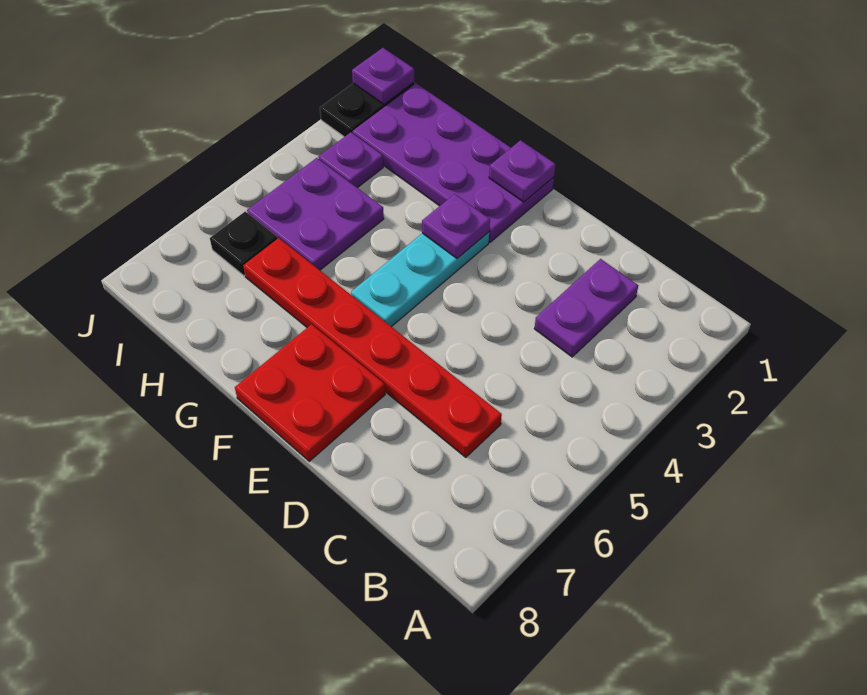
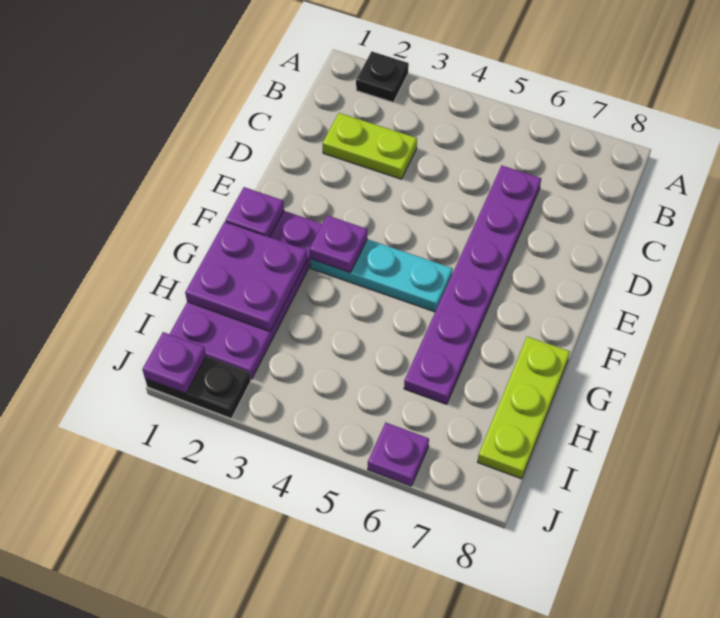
purple 1x2 plate [534,259,638,357] -> lime 1x2 plate [322,113,417,179]
red 1x6 plate [243,238,502,457] -> purple 1x6 plate [404,166,541,404]
red 2x2 plate [235,324,385,461] -> none
none -> lime 1x3 plate [478,337,570,479]
purple 2x2 plate [247,158,384,270] -> purple 2x2 plate moved to [185,222,307,331]
purple 1x1 plate [318,132,383,188] -> purple 1x1 plate moved to [368,423,429,486]
black 1x1 plate [210,212,277,276] -> black 1x1 plate moved to [356,51,409,102]

